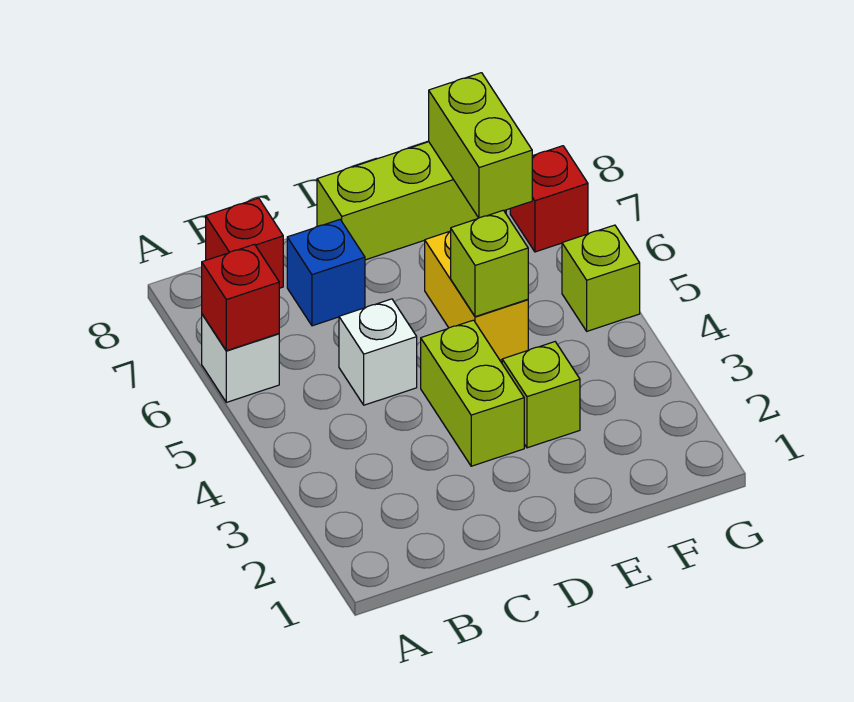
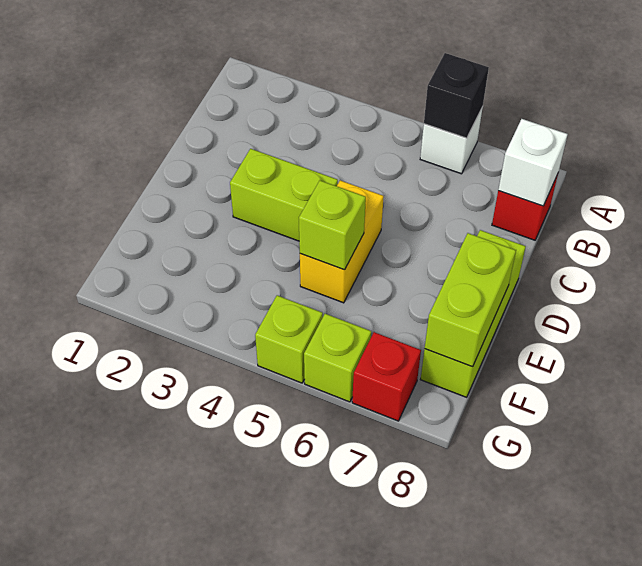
red 1x1 brick [202,244,279,351] -> black 1x1 brick [424,53,489,138]
white 1x1 brick [339,299,417,405] -> white 1x1 brick moved to [498,119,568,206]
blue 1x1 brick [287,220,365,326] -> none
lime 1x1 brick [502,342,580,448] -> lime 1x1 brick moved to [304,314,371,402]
yellow 1x2 brick [425,231,528,360] -> yellow 1x2 brick turned to [300,180,384,303]
lime 1x2 brick [429,73,532,218] -> lime 1x2 brick turned to [425,233,516,367]

